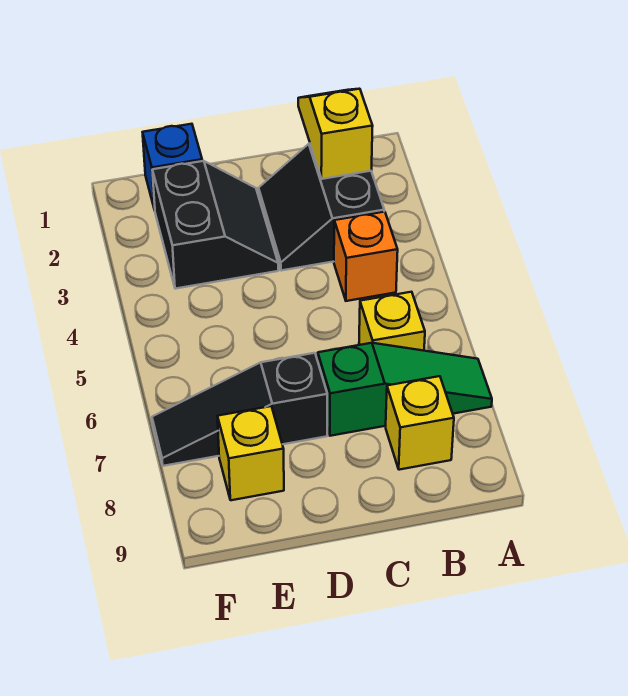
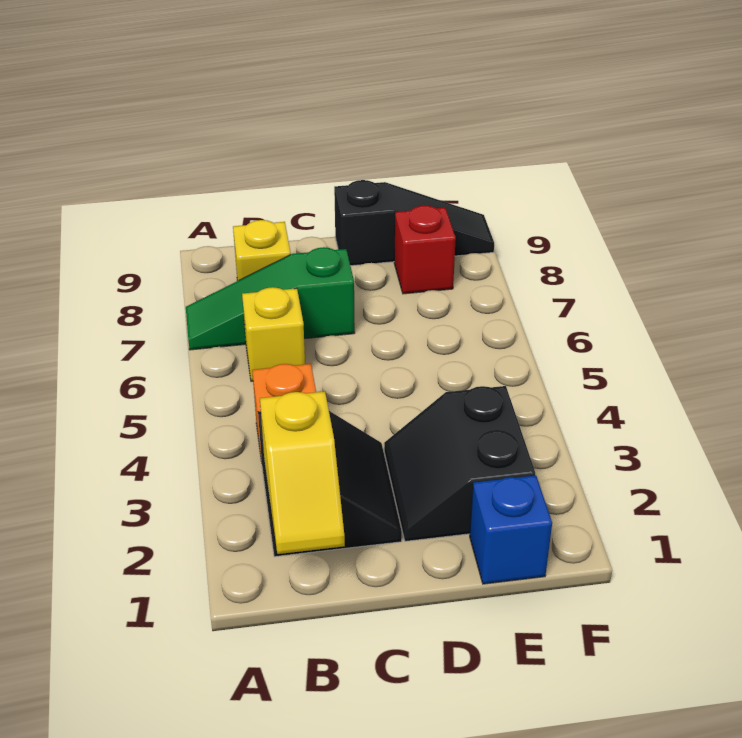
black 1x3 slope [152,353,327,466] -> black 1x3 slope moved to [334,180,494,266]
yellow 1x1 brick [218,406,284,500] -> red 1x1 brick [394,205,456,294]

